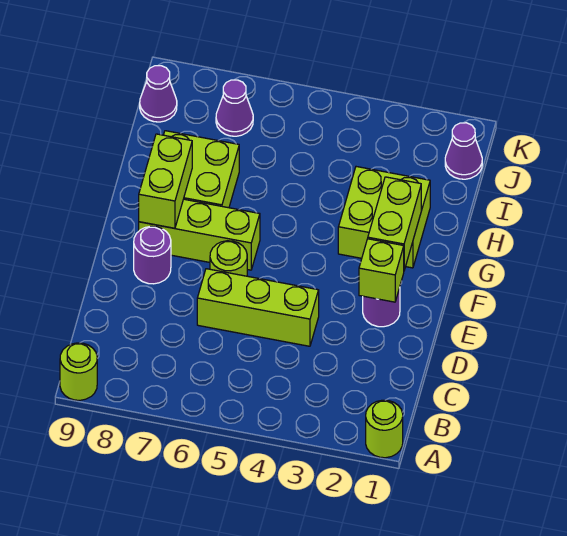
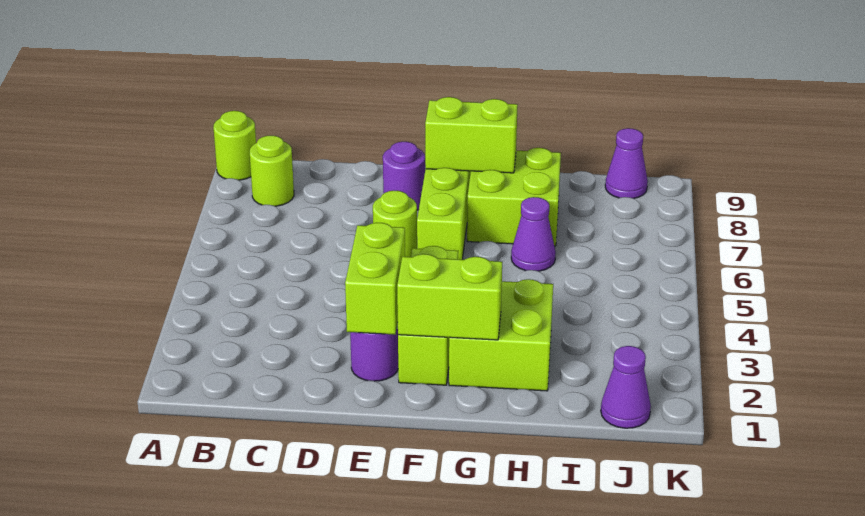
lime 1x1 round brick [366,400,403,458] -> lime 1x1 round brick moved to [250,136,294,206]
lime 1x3 brick [197,269,319,346] -> lime 1x3 brick moved to [398,246,458,385]
lime 1x1 brick [359,239,404,302] -> lime 1x2 brick [345,223,405,335]
purple 1x1 cone [216,80,253,136] -> purple 1x1 cone moved to [511,197,556,271]

